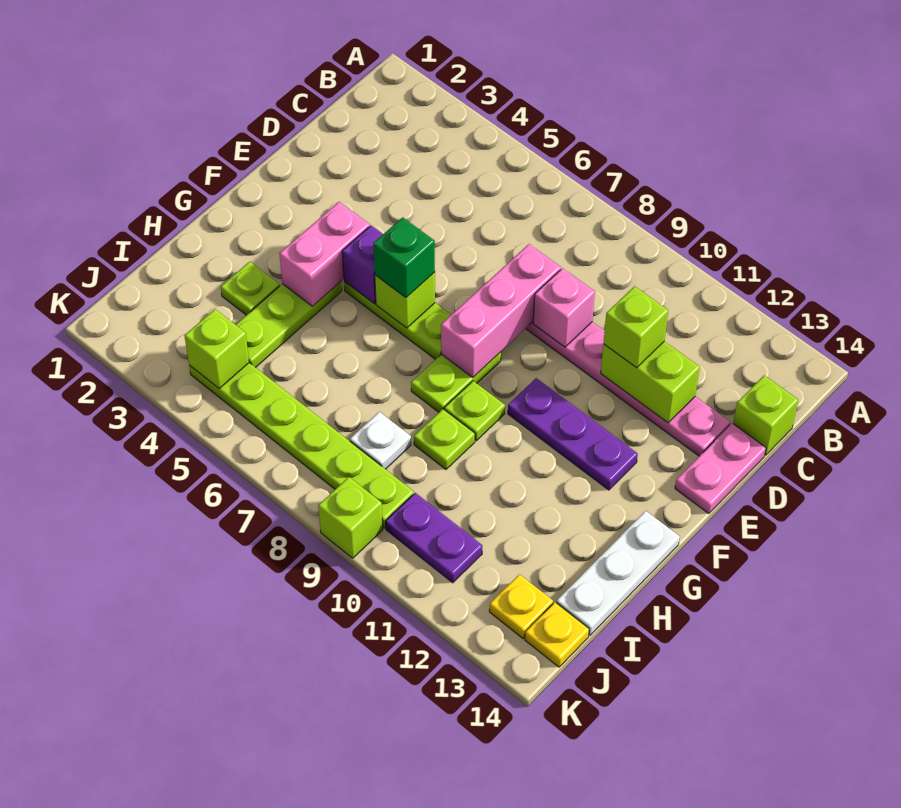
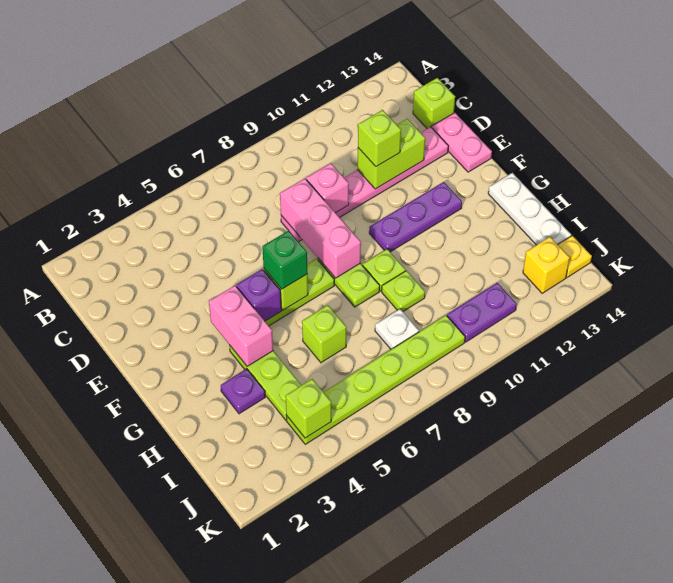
lime 1x1 plate [221,262,280,315] -> purple 1x1 plate [221,369,265,414]
yellow 1x1 plate [489,574,553,639] -> yellow 1x1 brick [523,237,570,293]
lime 1x1 brick [318,477,383,558] -> lime 1x1 brick moved to [302,305,346,363]

